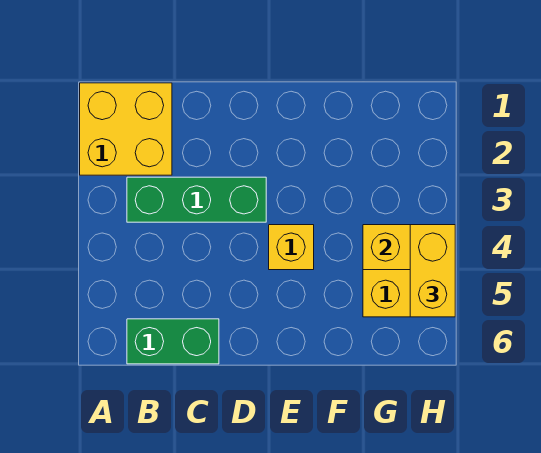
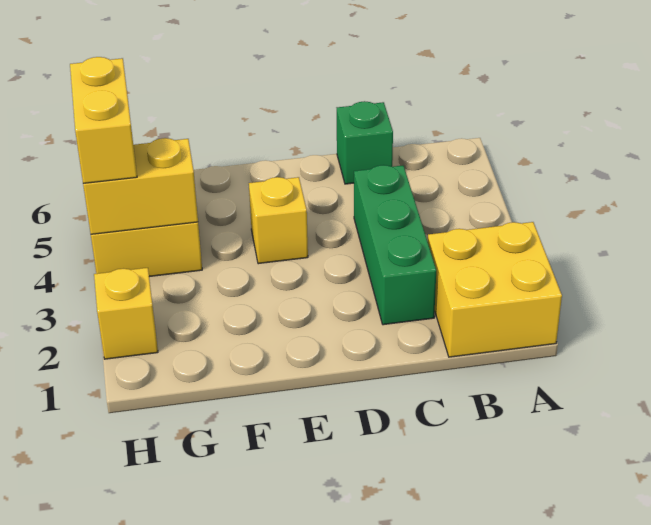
green 1x3 brick [127,177,266,222] -> green 1x3 brick turned to [354,165,436,325]
green 1x2 brick [127,319,219,364] -> green 1x1 brick [337,101,393,184]
none -> yellow 1x1 brick [94,268,158,359]

